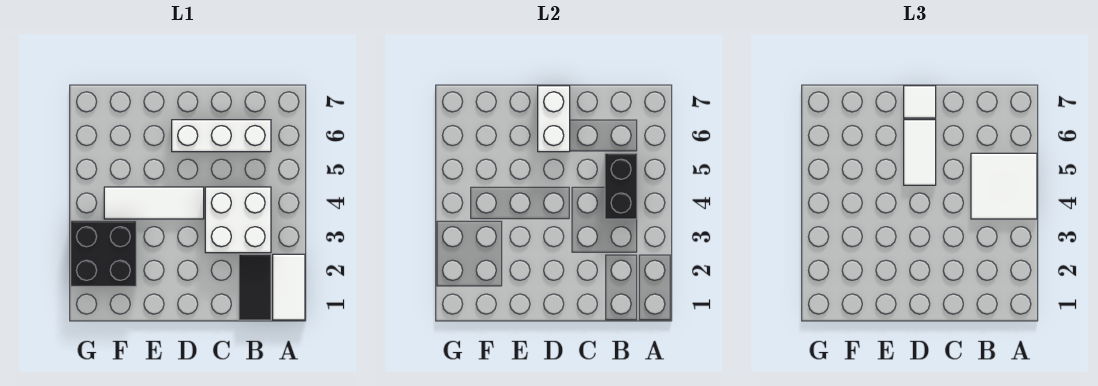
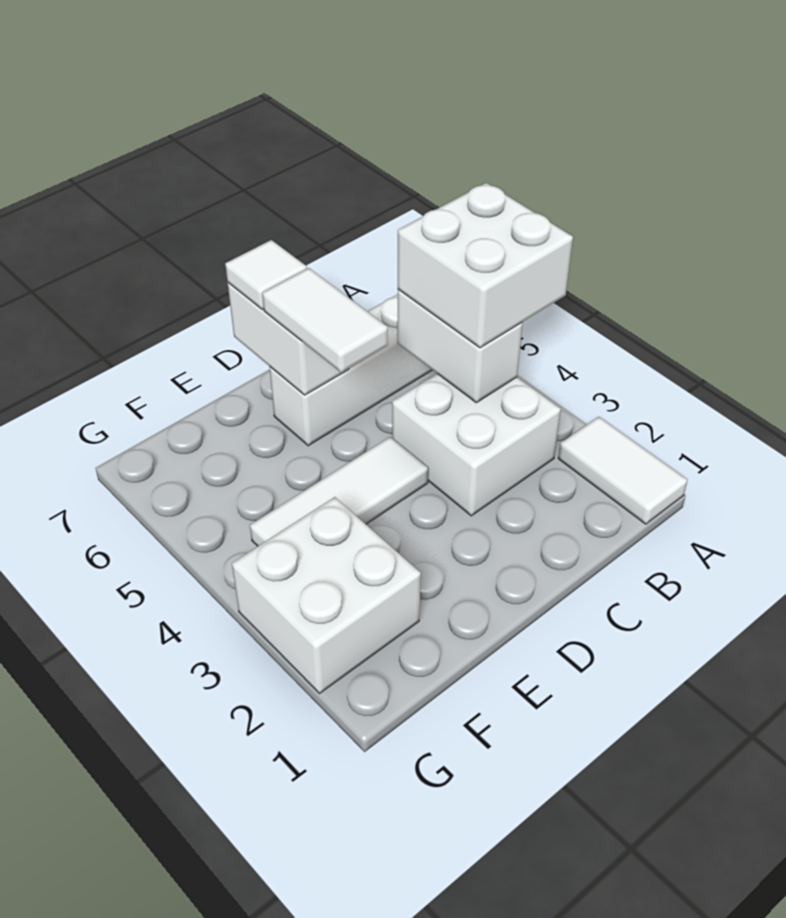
white 2x2 tile [971,153,1037,219] -> white 2x2 brick [398,183,573,348]
black 1x2 tile [239,254,271,320] -> none
black 1x2 brick [605,153,637,219] -> white 1x2 brick [397,289,523,403]
black 2x2 brick [71,221,136,286] -> white 2x2 brick [232,497,421,693]

